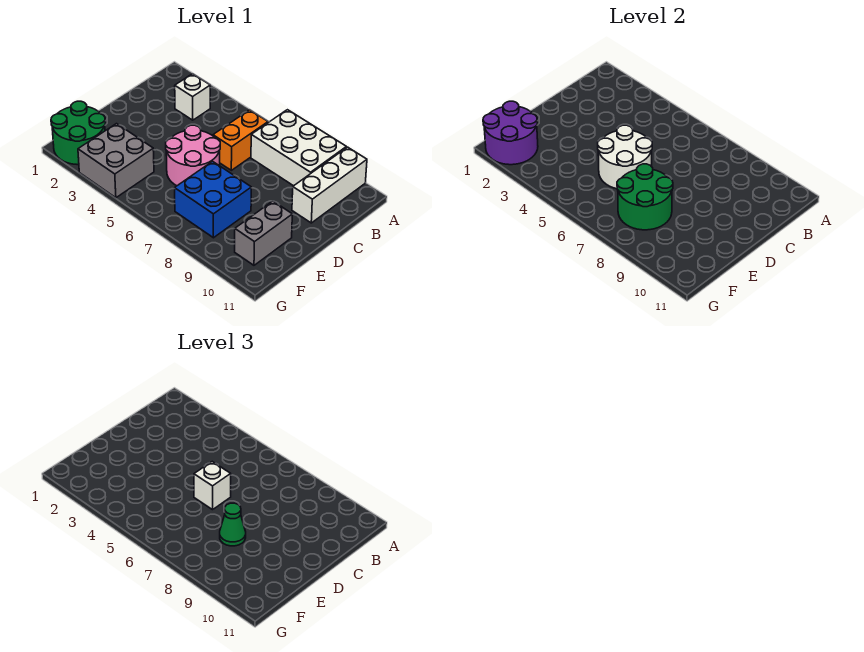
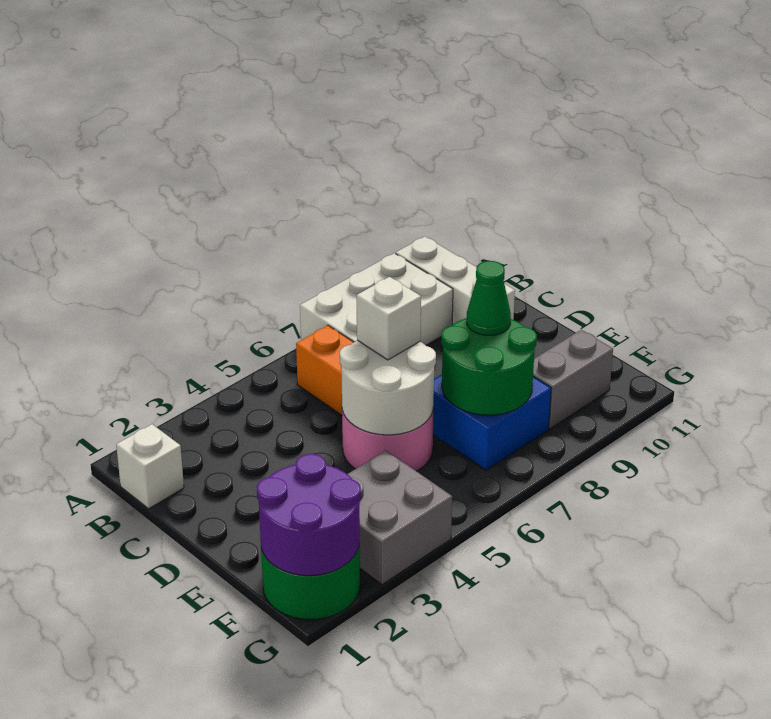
white 1x1 brick [175,74,210,120] -> white 1x1 brick moved to [116,424,184,509]
grey 1x2 brick [235,201,292,265] -> grey 1x2 brick turned to [533,330,613,429]

